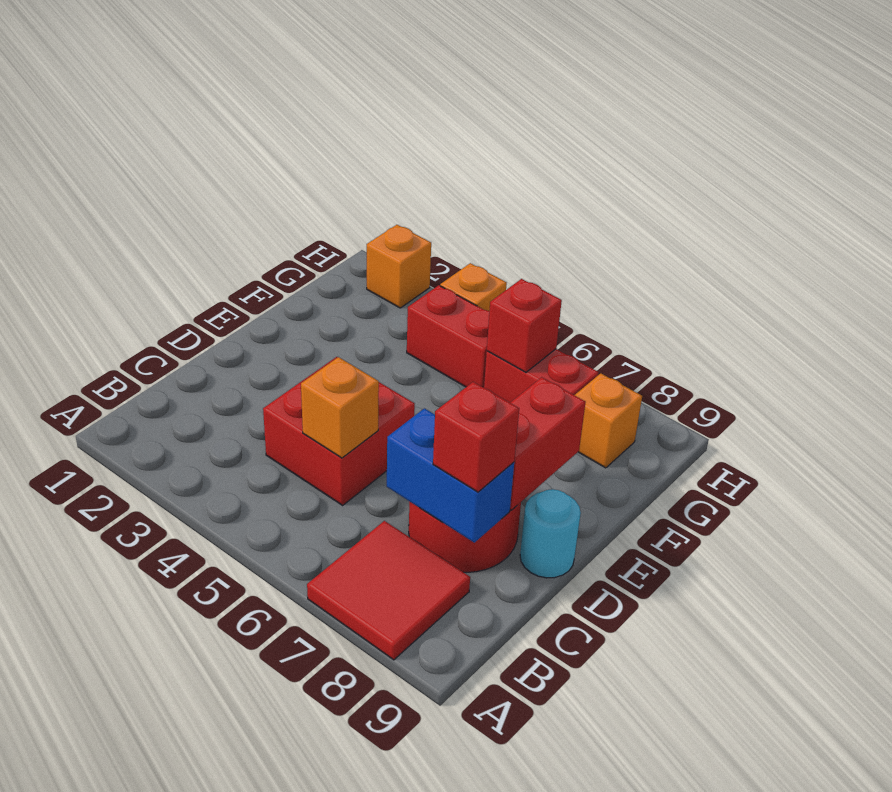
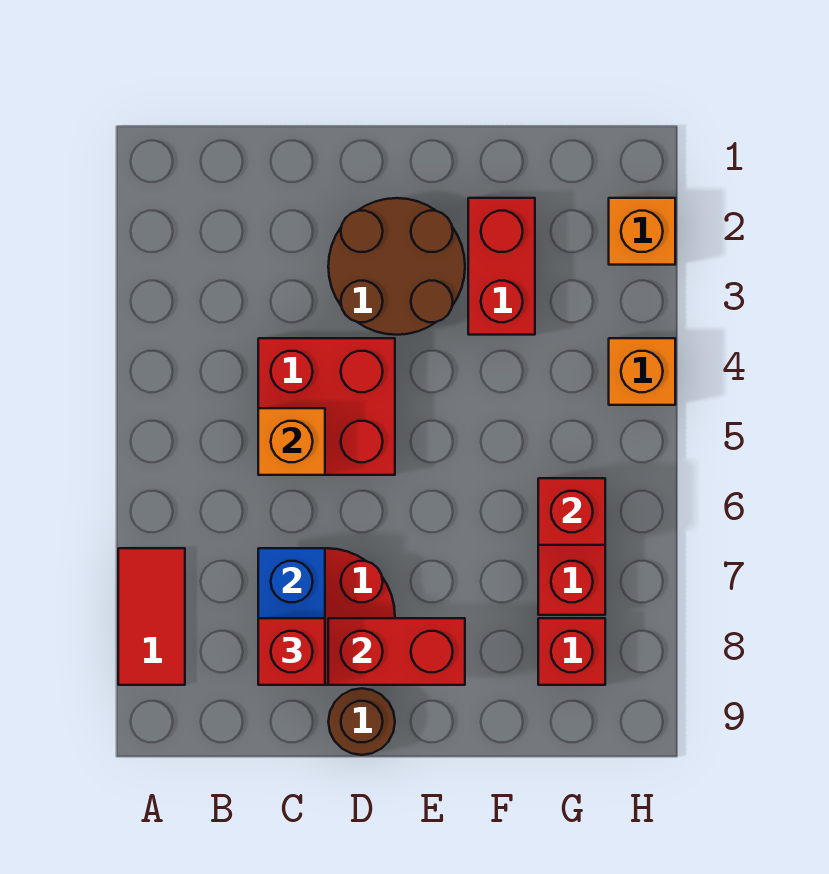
red 2x2 tile [307,521,470,660] -> red 1x2 tile [118,548,185,685]
none -> brown 2x2 round brick [328,198,465,335]
cyan 1x1 round brick [520,489,581,578] -> brown 1x1 round brick [328,688,395,755]
red 1x2 brick [407,285,489,388] -> red 1x2 brick moved to [468,198,535,335]
orange 1x1 brick [575,373,642,468] -> red 1x1 brick [538,618,605,685]

